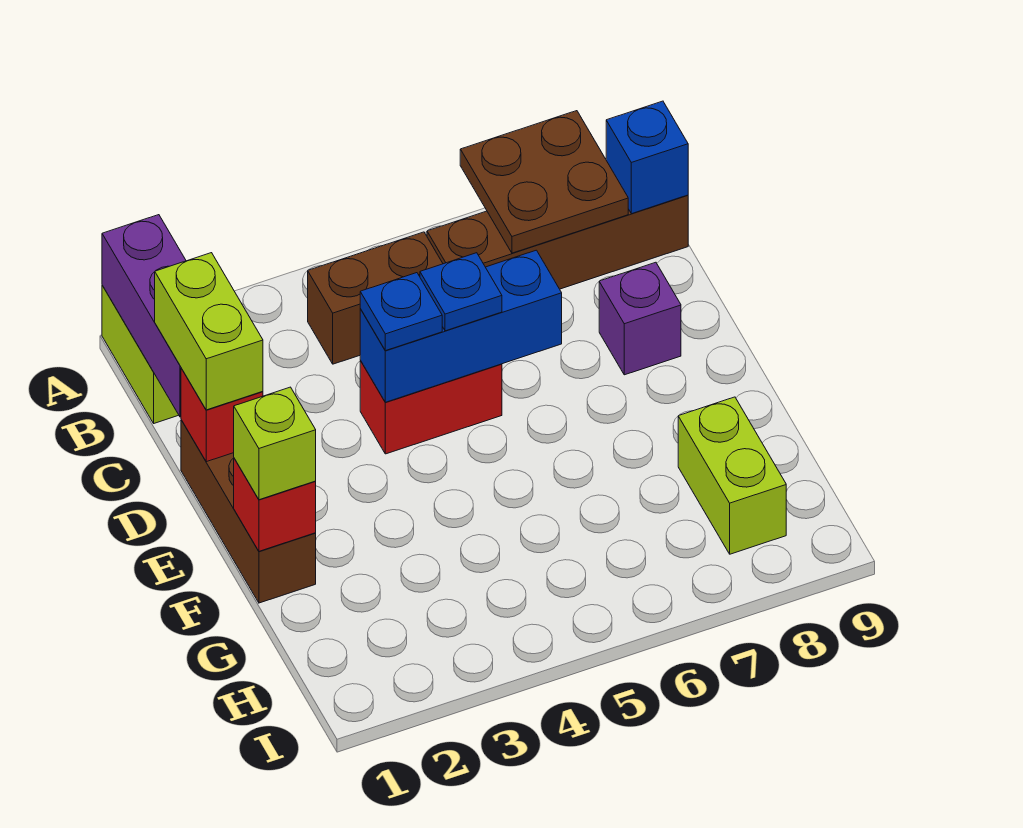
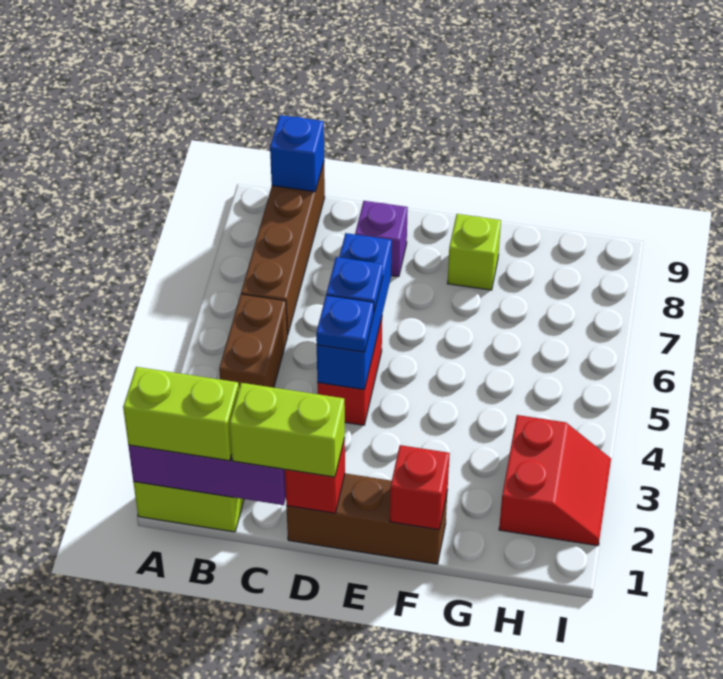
brown 2x2 plate [460,111,628,253] -> none
lime 1x1 brick [234,387,316,500] -> lime 1x1 brick moved to [447,214,501,290]
lime 1x2 brick [678,397,786,554] -> lime 1x2 brick moved to [123,367,239,461]
none -> red 2x2 slope [499,415,611,546]

